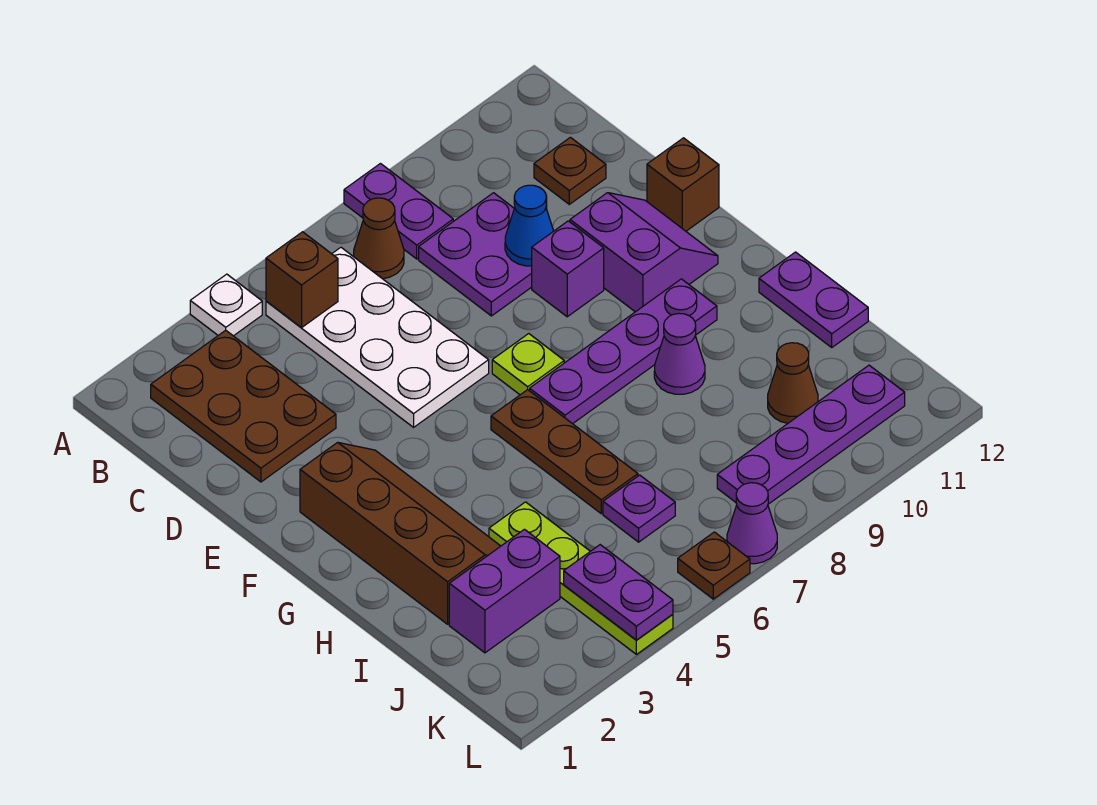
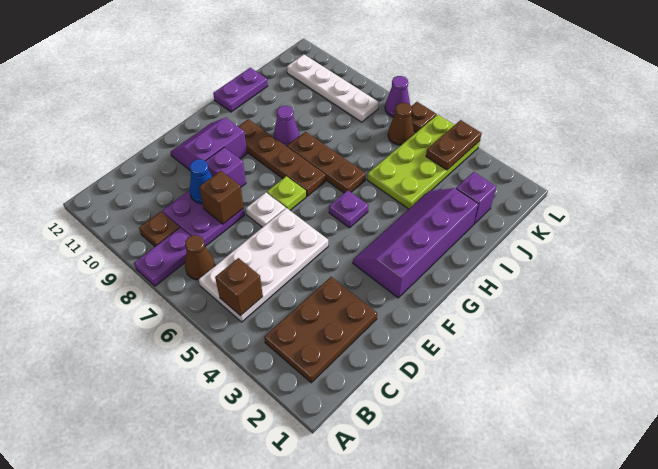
white 1x1 plate [190,274,262,336] -> white 1x1 plate moved to [246,193,286,227]
brown 1x1 plate [534,137,606,204] -> brown 1x1 plate moved to [139,212,180,246]
brown 1x1 brick [647,138,719,231] -> brown 1x1 brick moved to [199,171,244,224]
brown 2x4 slope [300,442,500,624] -> purple 2x4 slope [353,188,478,298]
brown 1x3 plate [491,390,638,514] -> brown 1x3 plate turned to [287,132,366,193]
purple 1x4 plate [530,279,717,424] -> brown 1x4 plate [238,119,326,196]
lime 1x4 plate [489,502,673,654] -> lime 2x4 plate [367,115,480,209]
purple 1x2 brick [449,529,560,653] -> purple 1x1 brick [456,172,497,224]
purple 1x1 plate [603,475,675,542] -> purple 1x1 plate moved to [329,190,368,228]
brown 1x1 cone [768,343,818,423] -> brown 1x1 cone moved to [388,103,414,145]
purple 1x2 plate [564,545,673,640] -> brown 1x2 plate [426,120,482,170]
purple 1x4 plate [717,365,905,504] -> white 1x4 plate [287,54,379,122]

